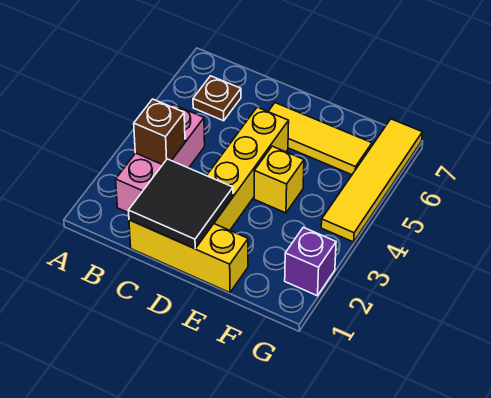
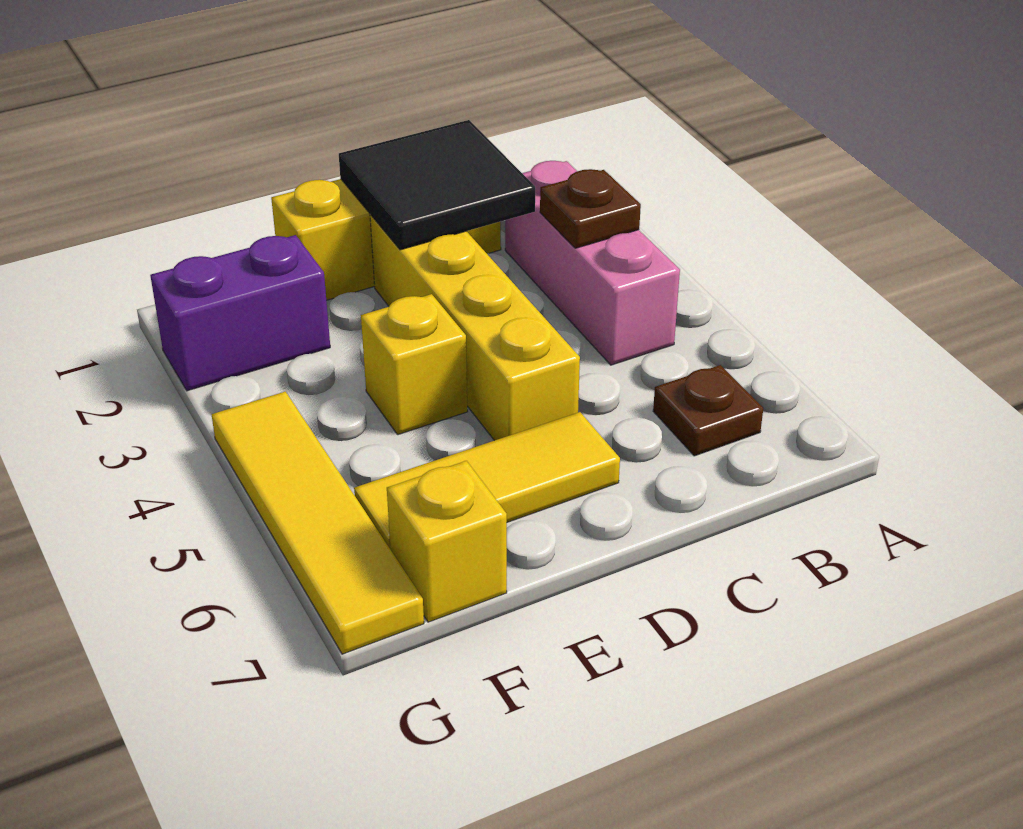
brown 1x1 brick [134,99,185,165] -> brown 1x1 plate [540,169,641,248]
none -> yellow 1x1 brick [387,461,507,622]
purple 1x1 brick [285,227,336,296] -> purple 1x2 brick [150,235,330,391]

